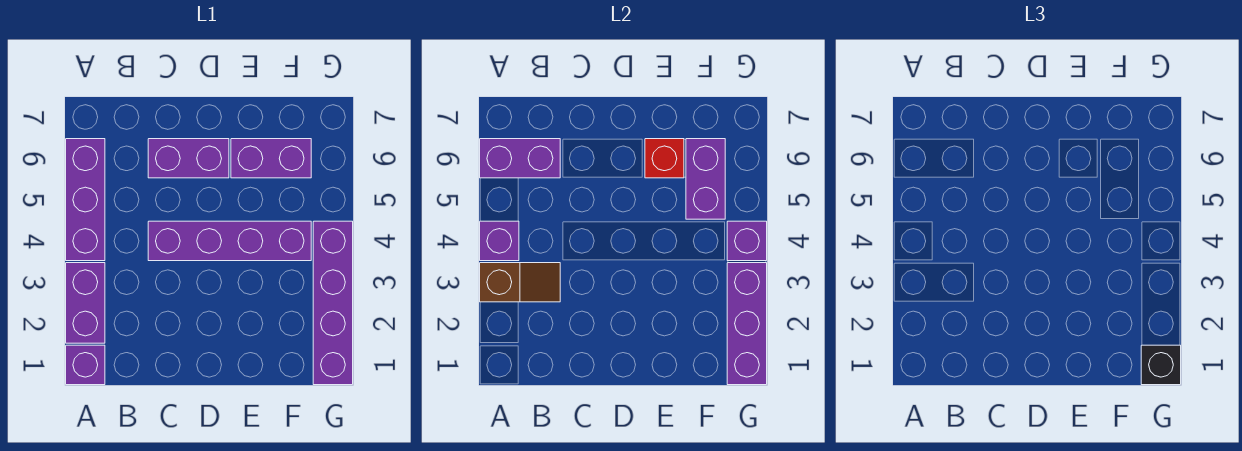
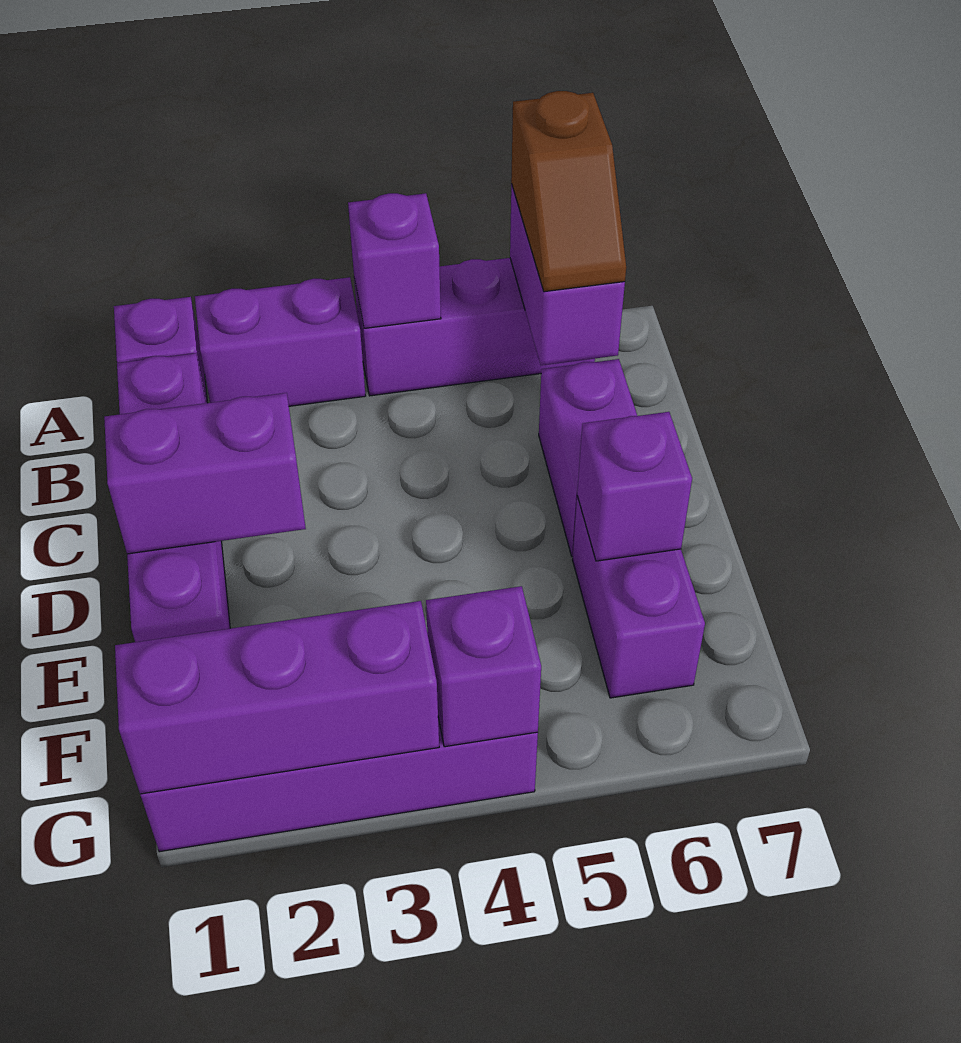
brown 1x2 slope [480,263,560,302] -> brown 1x2 slope moved to [511,91,626,292]
purple 1x4 brick [148,221,311,261] -> purple 1x4 brick moved to [117,353,230,642]
red 1x1 brick [645,139,684,178] -> purple 1x1 brick [577,412,692,561]
purple 1x2 brick [686,139,725,219] -> purple 1x2 brick moved to [104,393,306,554]
black 1x1 brick [1141,345,1181,385] -> none

